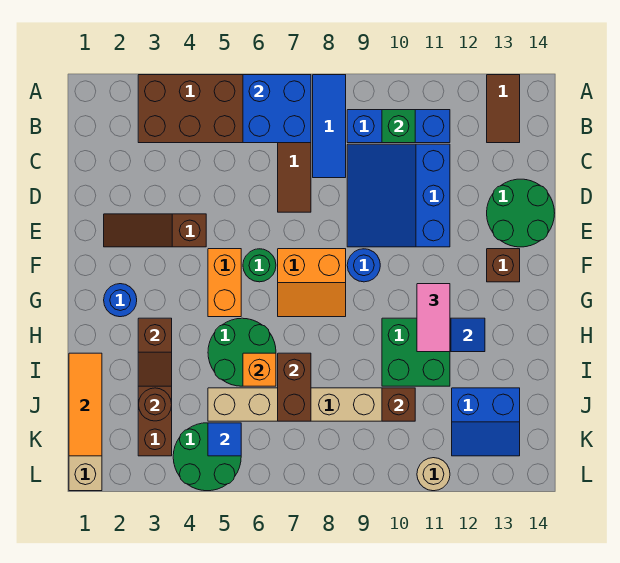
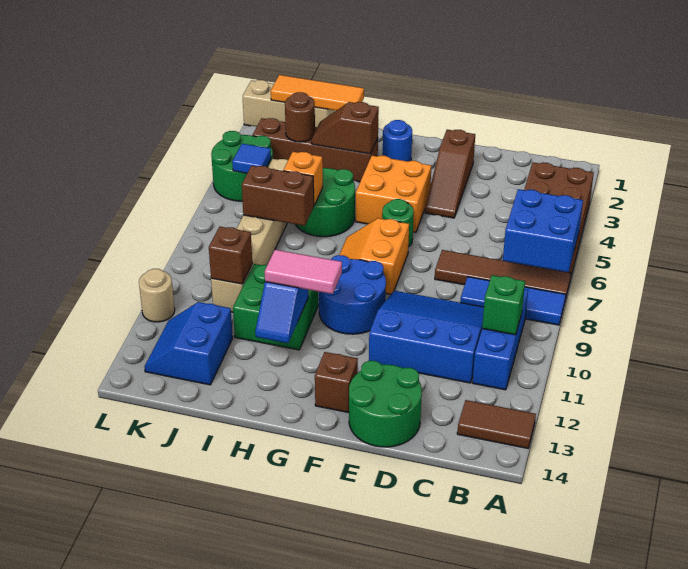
brown 1x3 slope [104,214,206,247] -> brown 1x3 slope turned to [425,130,475,218]
orange 1x2 brick [208,249,241,317] -> orange 2x2 brick [356,156,431,232]
blue 1x1 round brick [347,249,380,282] -> blue 2x2 round brick [319,255,386,334]

